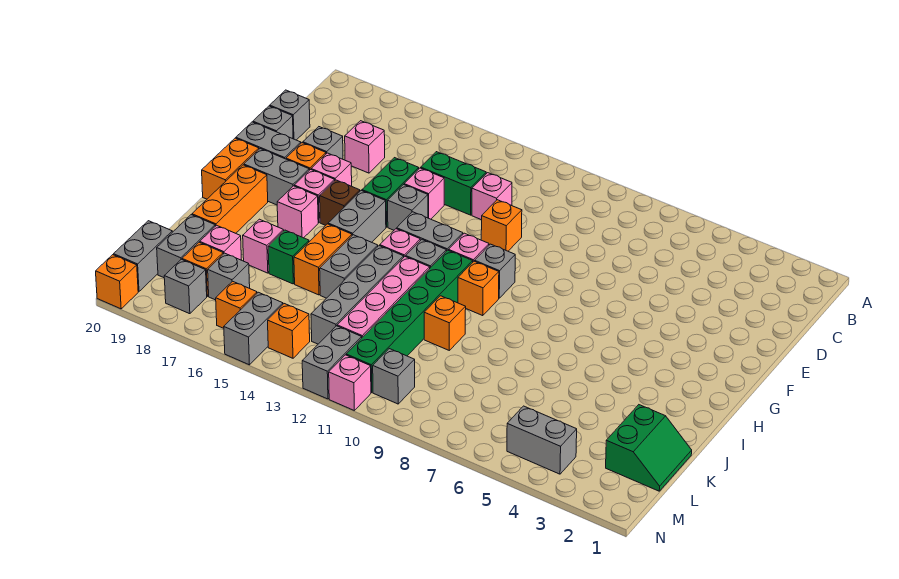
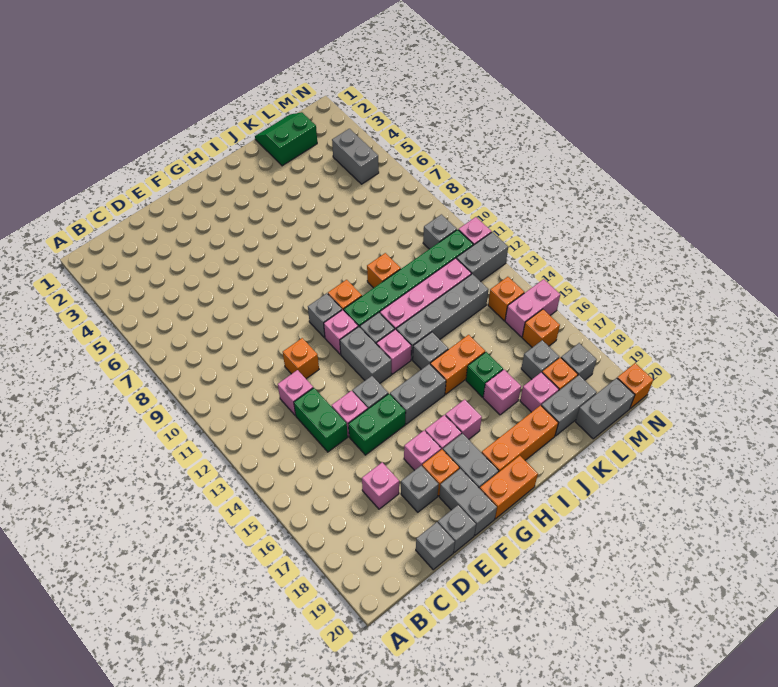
brown 1x1 brick [320,180,360,225] -> none
grey 1x2 brick [320,235,378,298] -> grey 1x1 brick [413,332,448,369]
grey 1x2 brick [224,292,283,365] -> pink 1x2 brick [505,279,560,337]

